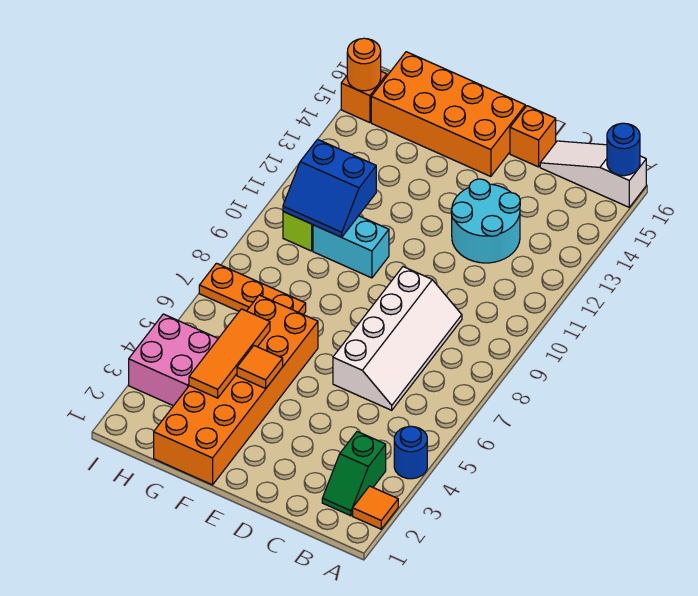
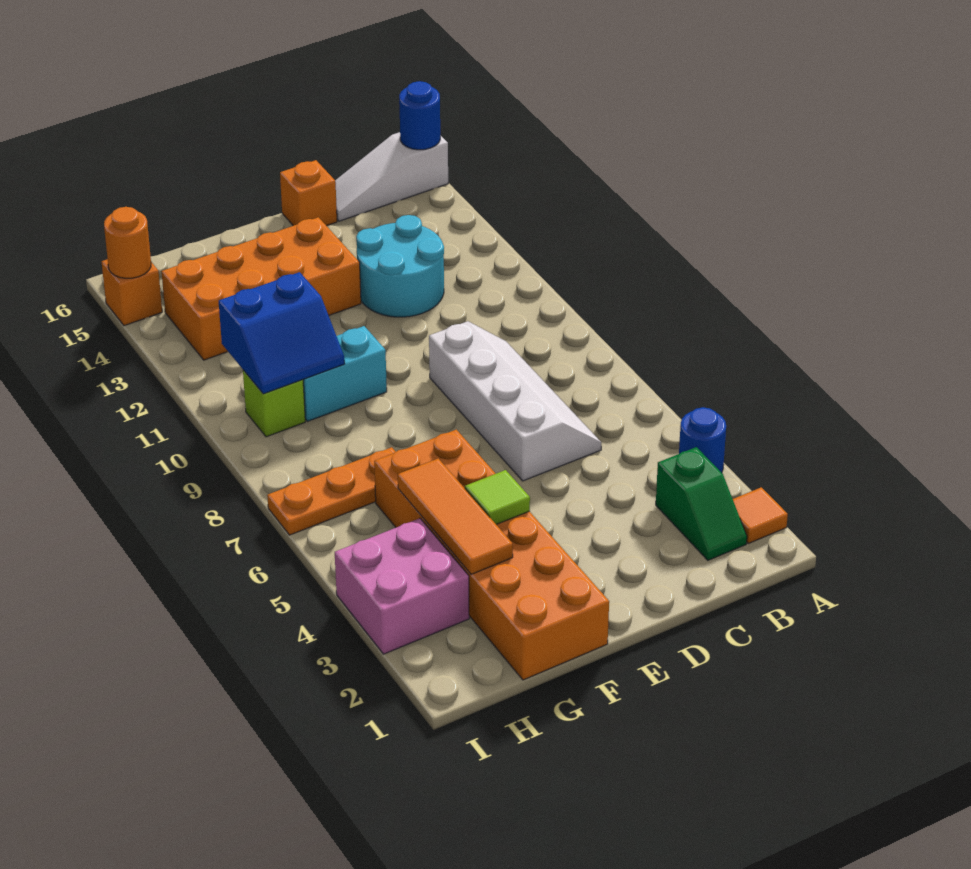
orange 2x4 brick [371,52,525,177] -> orange 2x4 brick moved to [161,217,361,360]
orange 1x1 tile [237,346,283,389] -> lime 1x1 tile [465,470,530,524]

